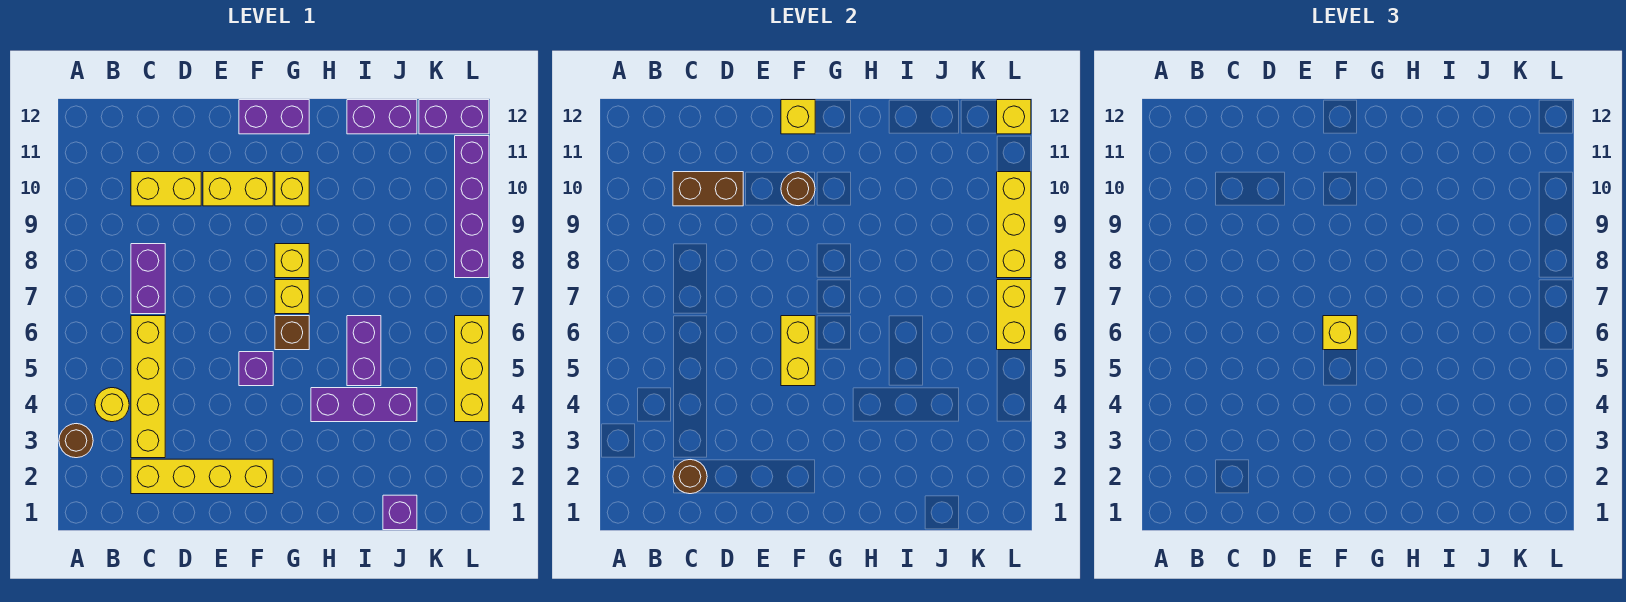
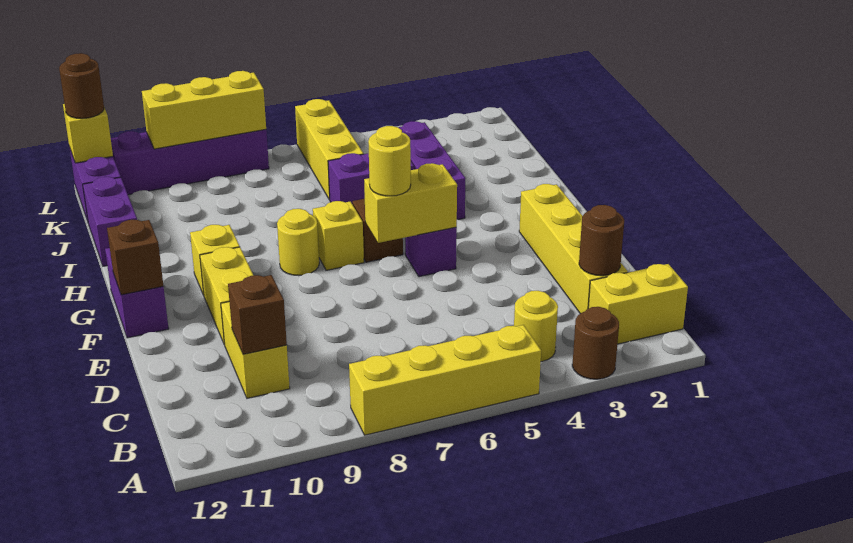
yellow 1x4 brick [131,316,165,458] -> yellow 1x4 brick moved to [349,325,541,435]
purple 1x2 brick [131,244,165,314] -> none
brown 1x2 brick [673,172,743,206] -> brown 1x1 brick [228,275,287,354]
yellow 1x1 brick [1323,316,1357,350] -> yellow 1x1 round brick [368,126,411,196]
brown 1x1 round brick [781,172,815,206] -> brown 1x1 round brick moved to [59,53,104,119]
yellow 1x1 brick [781,100,815,134] -> brown 1x1 brick [107,220,163,295]
yellow 1x1 brick [275,244,309,278] -> yellow 1x1 round brick [277,209,319,276]
purple 1x1 brick [383,495,417,530] -> none
yellow 1x3 brick [455,316,489,422] -> yellow 1x3 brick turned to [295,99,363,199]
yellow 1x2 brick [997,280,1031,350] -> yellow 1x2 brick moved to [588,264,688,344]

